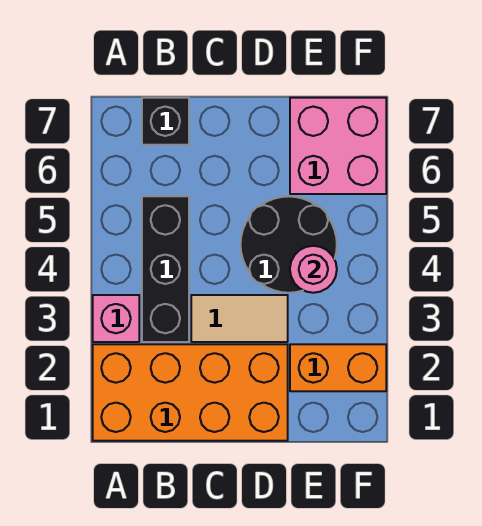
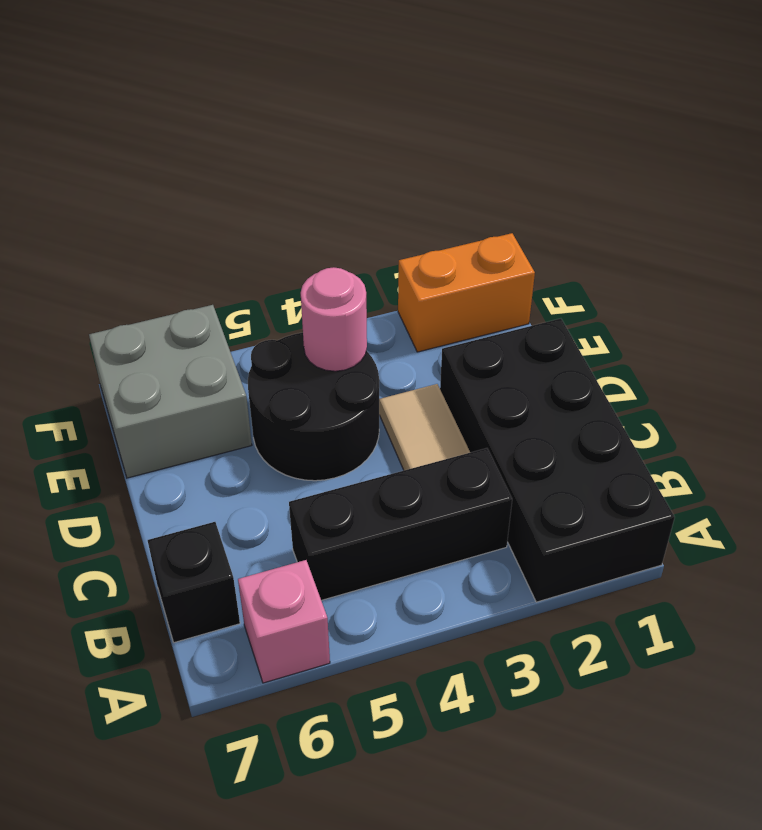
orange 2x4 brick [93,344,288,441] -> black 2x4 brick [440,318,675,602]
pink 1x1 brick [93,295,139,342] -> pink 1x1 brick moved to [238,560,330,683]
orange 1x2 brick [290,344,386,391] -> orange 1x2 brick turned to [398,233,535,352]
pink 2x2 brick [290,98,386,194] -> grey 2x2 brick [89,305,252,478]

